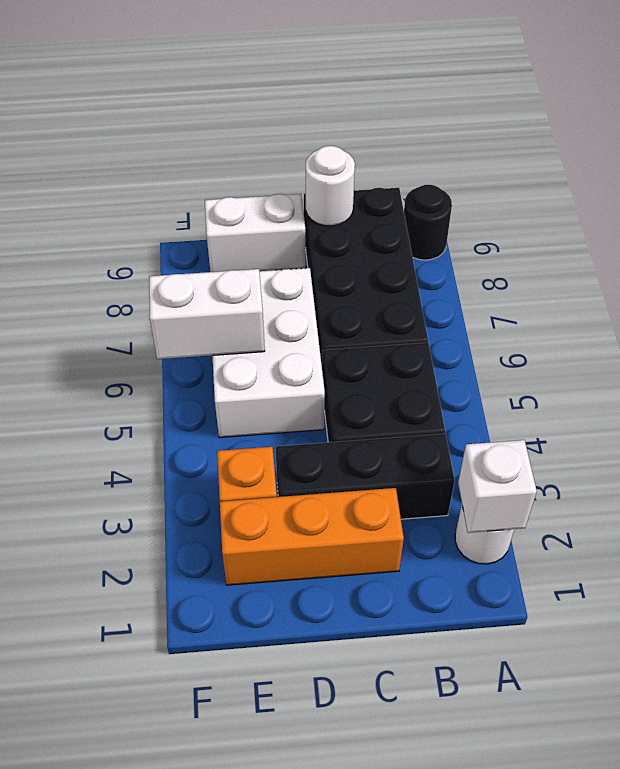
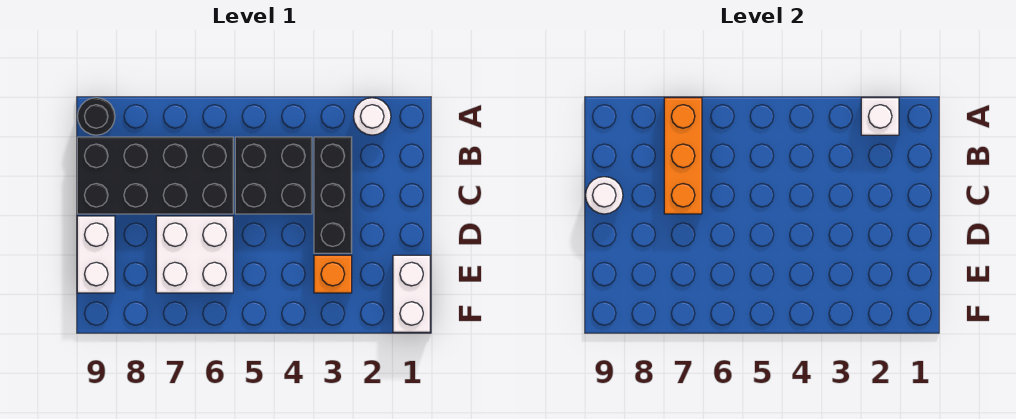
orange 1x3 brick [220,488,404,585] -> orange 1x3 brick moved to [664,98,702,214]
white 2x3 brick [212,268,325,438] -> white 2x2 brick [156,216,233,293]
white 1x2 brick [149,269,265,359] -> white 1x2 brick moved to [393,255,430,332]

